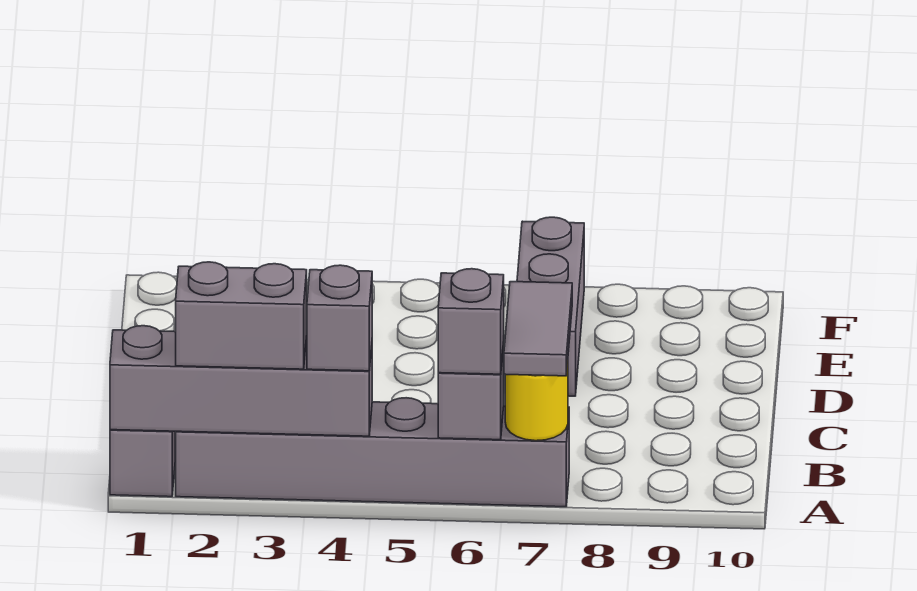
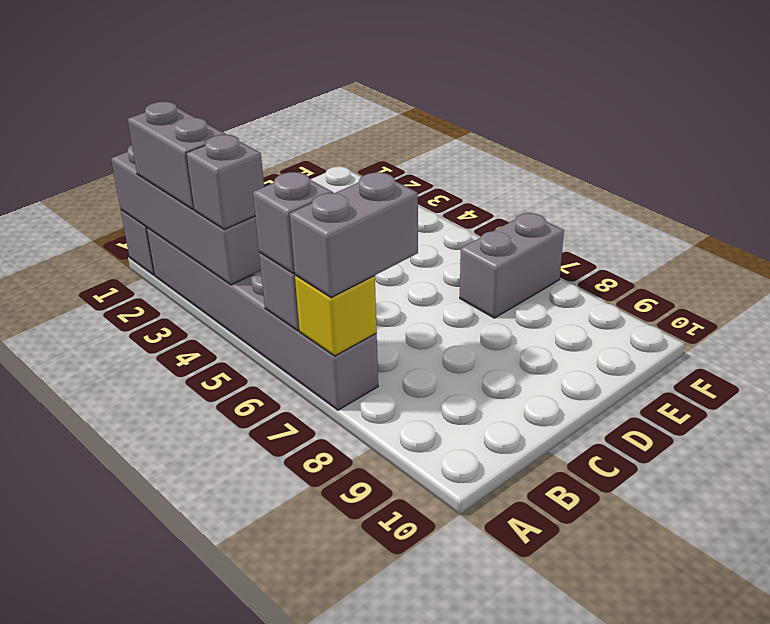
yellow 1x1 round brick [505,364,568,441] -> yellow 1x1 brick [295,275,377,356]
grey 1x2 tile [504,282,572,376] -> grey 1x2 brick [290,172,418,298]
grey 1x3 brick [517,217,584,396] -> grey 1x2 brick [460,213,564,318]

